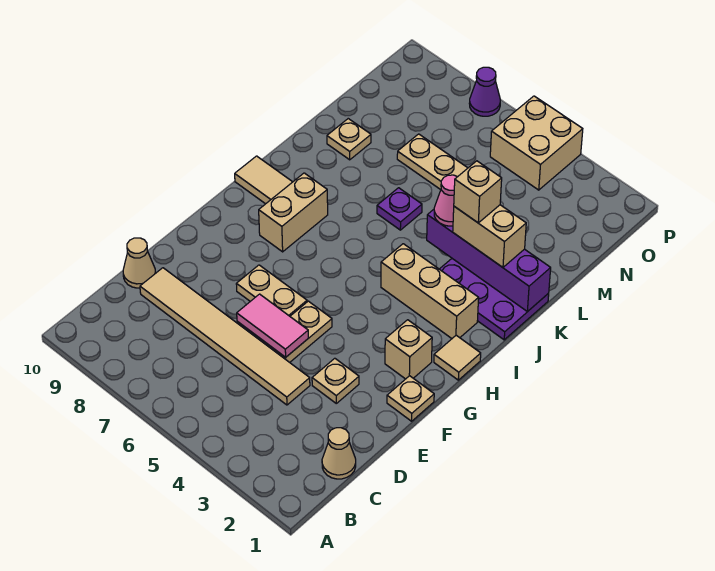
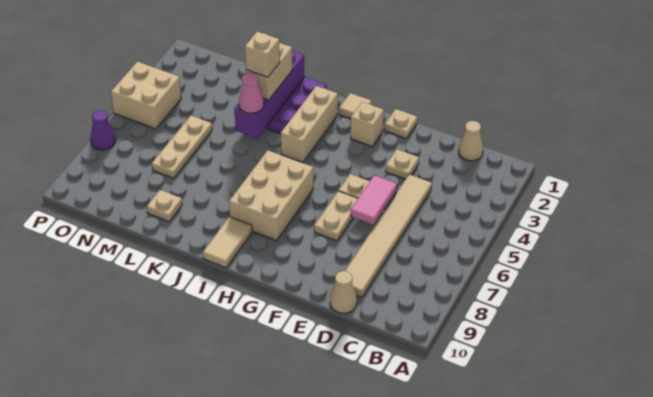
tan 1x2 brick [259,173,328,252] -> tan 2x3 brick [229,150,314,240]
purple 1x1 plate [377,188,422,230] -> none

